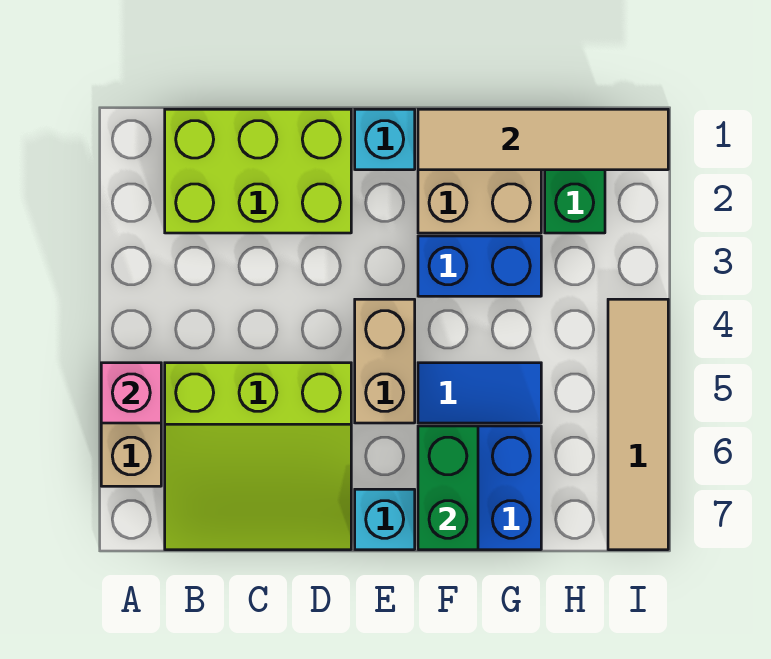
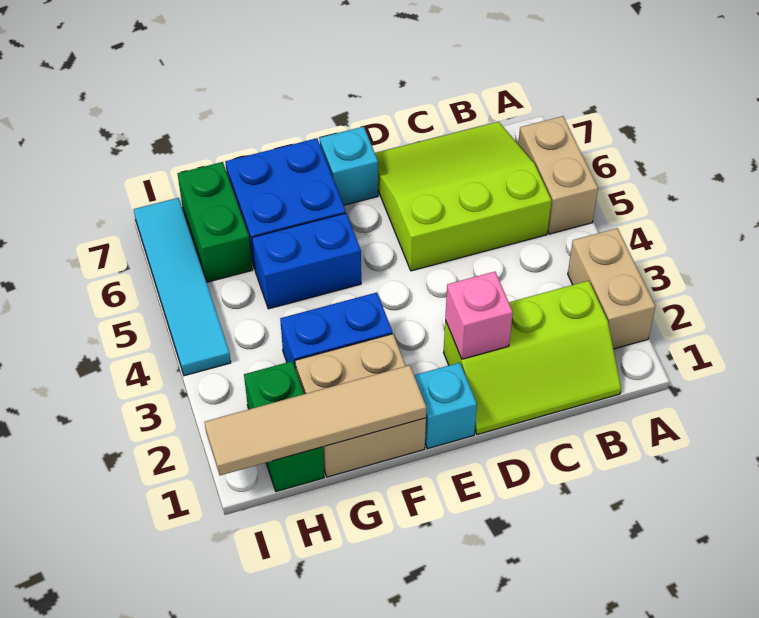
pink 1x1 brick [101,363,161,423] -> pink 1x1 brick moved to [445,272,513,359]
lime 2x3 brick [165,109,351,233] -> lime 2x3 slope [444,281,621,435]
tan 1x2 brick [355,299,415,423] -> tan 1x2 brick moved to [568,228,655,349]
blue 1x2 tile [418,363,541,423] -> blue 1x2 brick [252,213,361,309]
green 1x2 brick [418,426,478,550] -> green 1x2 brick moved to [178,162,252,282]
tan 1x4 tile [608,299,668,550] -> cyan 1x4 tile [134,198,231,376]

